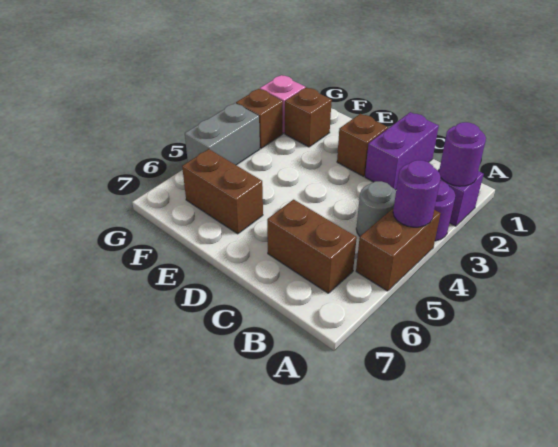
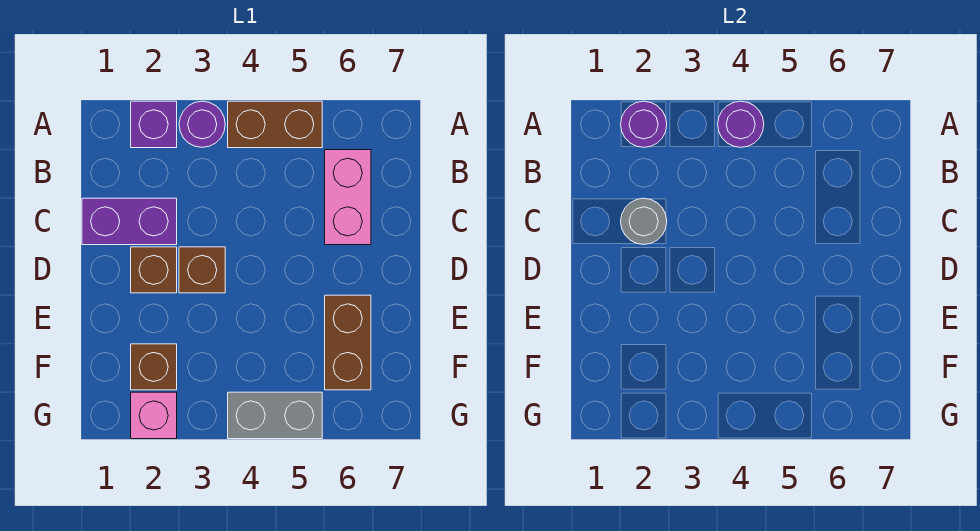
grey 1x1 round brick [356,181,396,236] -> grey 1x1 round brick moved to [621,198,667,245]
brown 1x2 brick [267,200,357,293] -> pink 1x2 brick [325,150,371,245]
brown 1x1 brick [236,89,283,148] -> brown 1x1 brick moved to [179,247,225,293]

